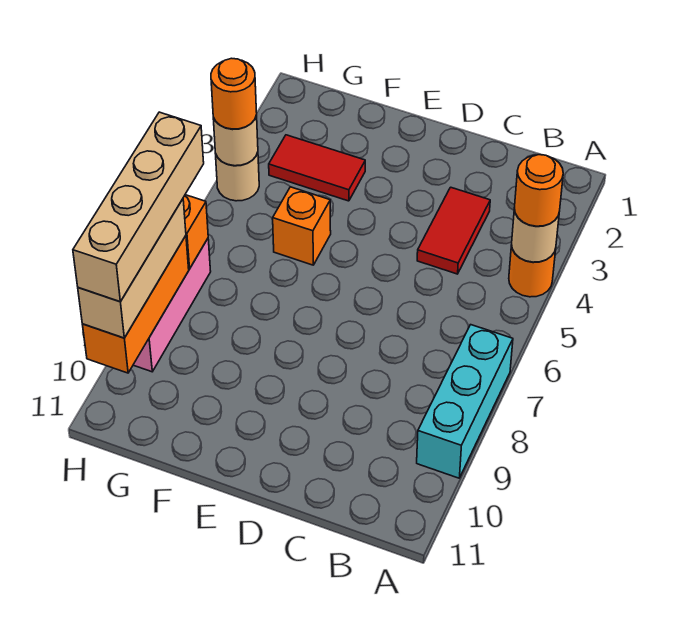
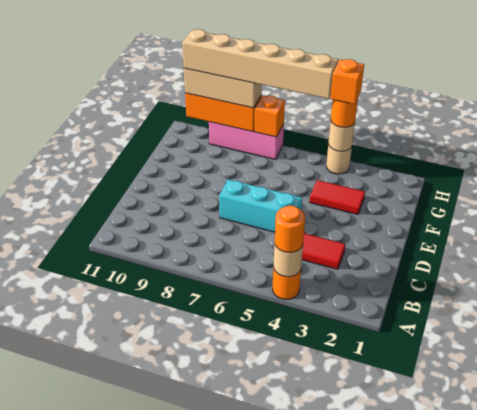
cyan 1x3 brick [417,325,513,478] -> cyan 1x3 brick moved to [219,179,302,232]
red 1x2 tile [269,135,365,201] -> red 1x2 tile turned to [310,180,365,214]
orange 1x1 brick [273,187,331,265] -> orange 1x1 brick moved to [330,59,364,104]
tan 1x4 brick [73,112,204,302] -> tan 1x6 brick [182,29,338,99]

